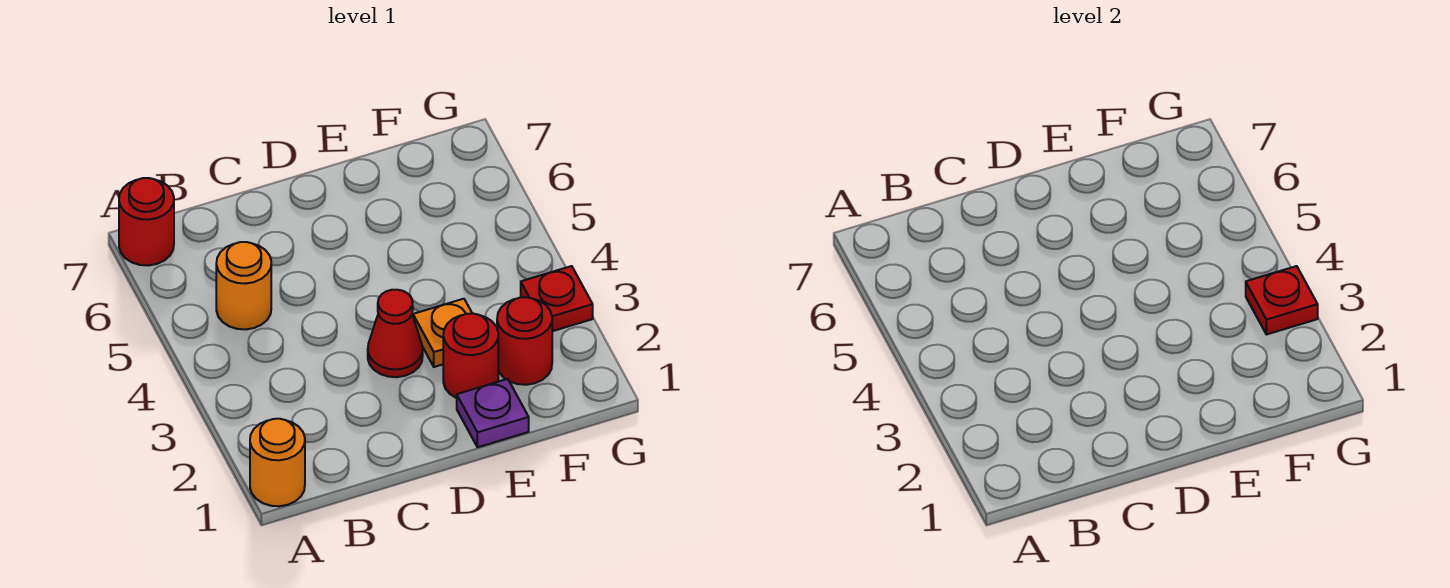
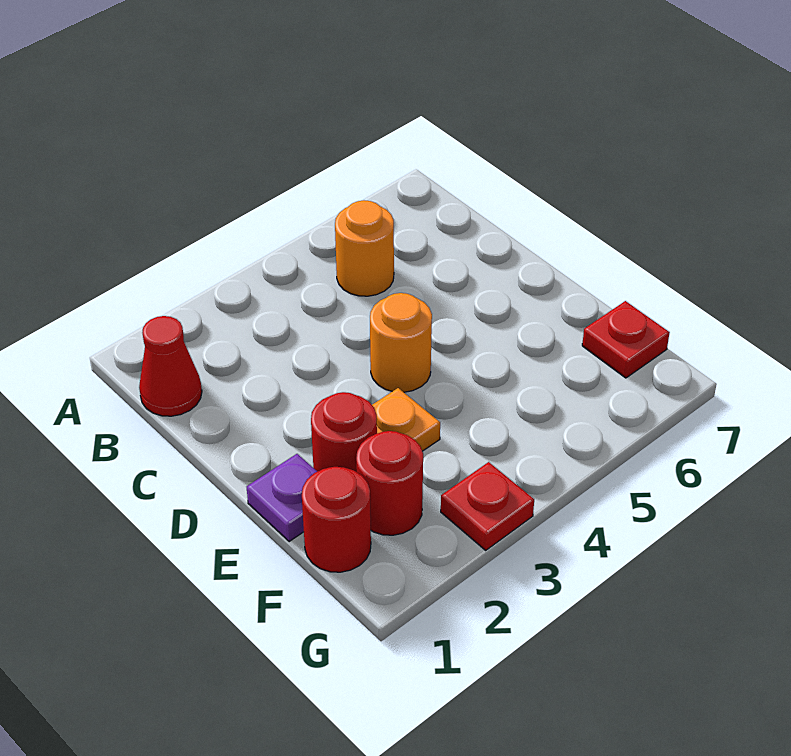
orange 1x1 round brick [250,419,305,506] -> orange 1x1 round brick moved to [370,293,432,392]
red 1x1 round brick [119,178,174,266] -> red 1x1 round brick moved to [302,467,371,572]
red 1x1 cone [368,290,423,377] -> red 1x1 cone moved to [139,316,202,416]
red 1x1 plate [1246,266,1318,335] -> red 1x1 plate moved to [582,301,670,378]

